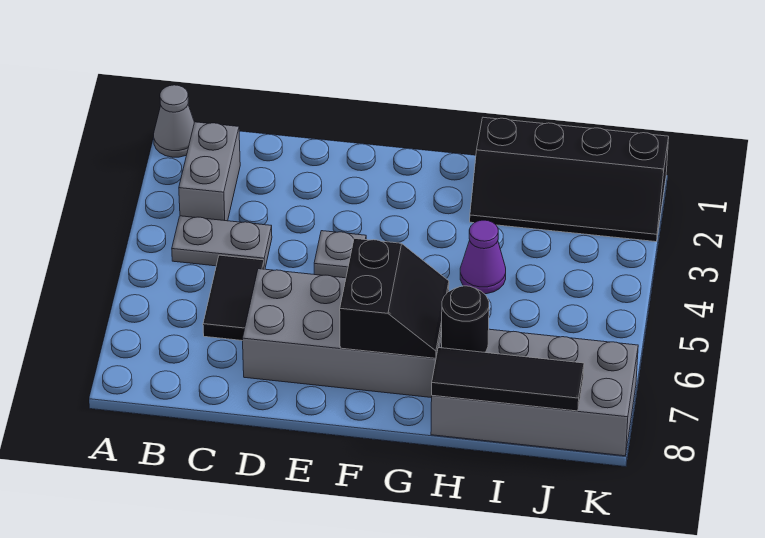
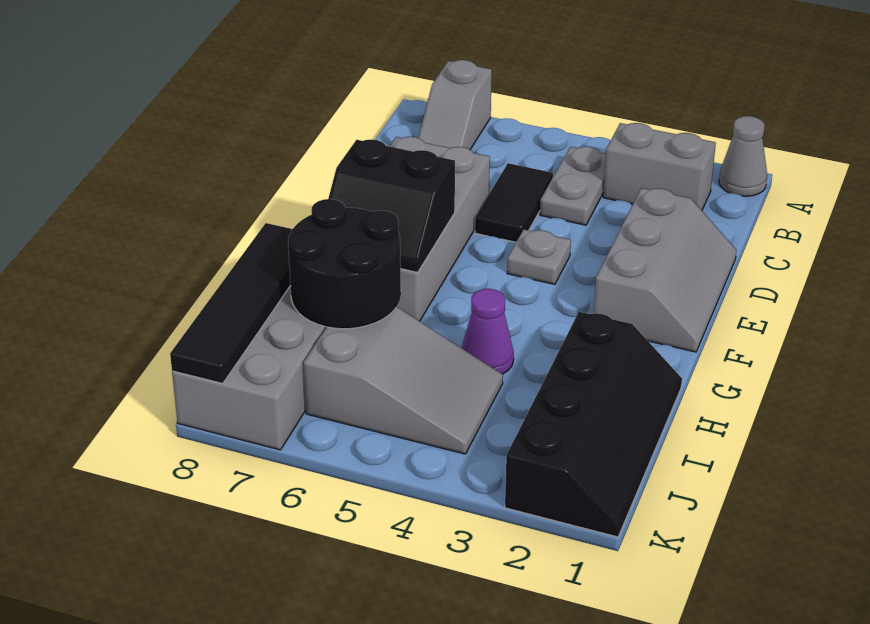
none -> grey 1x2 slope [418,60,492,149]
black 1x2 tile [203,255,264,341] -> black 1x2 tile turned to [475,163,553,242]
none -> grey 2x3 slope [594,188,737,352]
black 2x4 slope [470,117,669,242] -> black 2x4 slope turned to [505,312,682,537]
black 1x1 round brick [441,286,489,352] -> black 2x2 round brick [288,199,401,329]
black 1x3 tile [432,348,584,411] -> black 1x4 tile [170,223,292,384]
none -> grey 2x3 slope [304,307,503,454]

